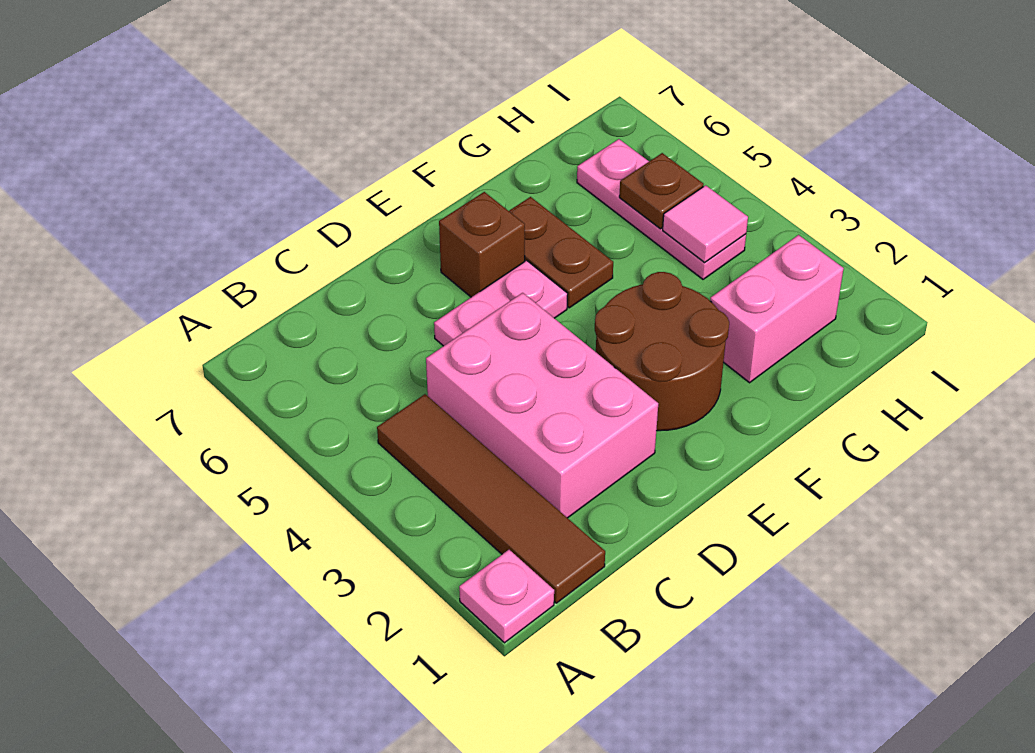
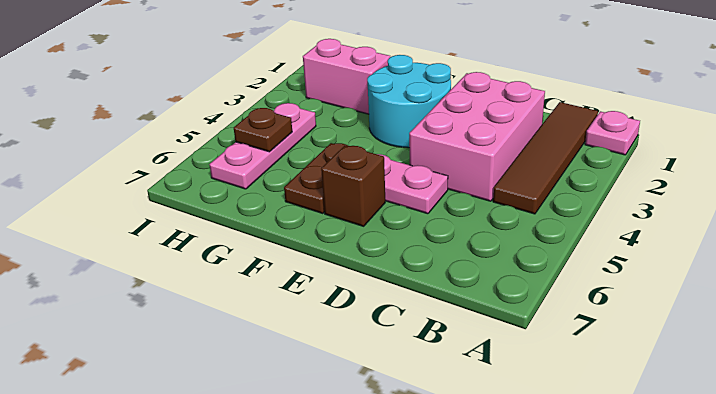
brown 2x2 round brick [595,272,729,431] -> cyan 2x2 round brick [367,55,451,148]
pink 1x1 tile [663,185,748,262] -> none

